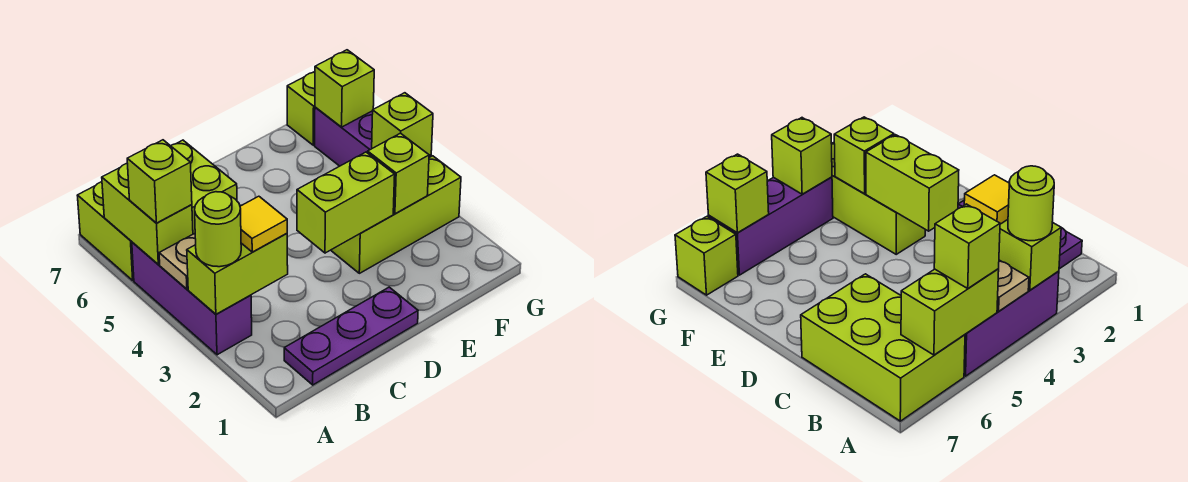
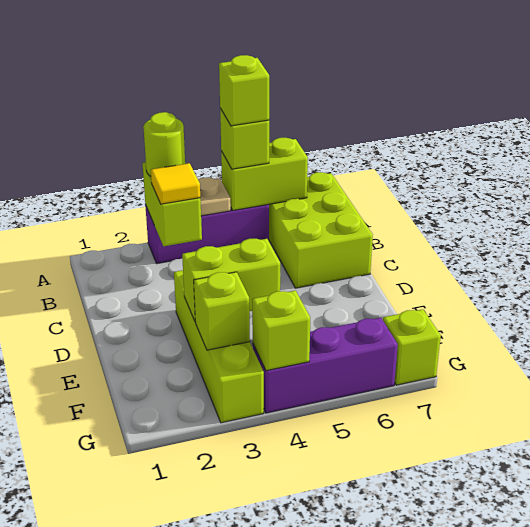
purple 1x3 plate [284,287,418,385] -> none
lime 1x2 brick [297,152,395,253] -> lime 1x2 brick turned to [182,239,280,321]
lime 1x3 brick [332,156,461,273] -> lime 1x4 brick [174,270,264,423]
lime 1x1 brick [315,50,374,127] -> lime 1x1 brick moved to [219,55,269,126]

